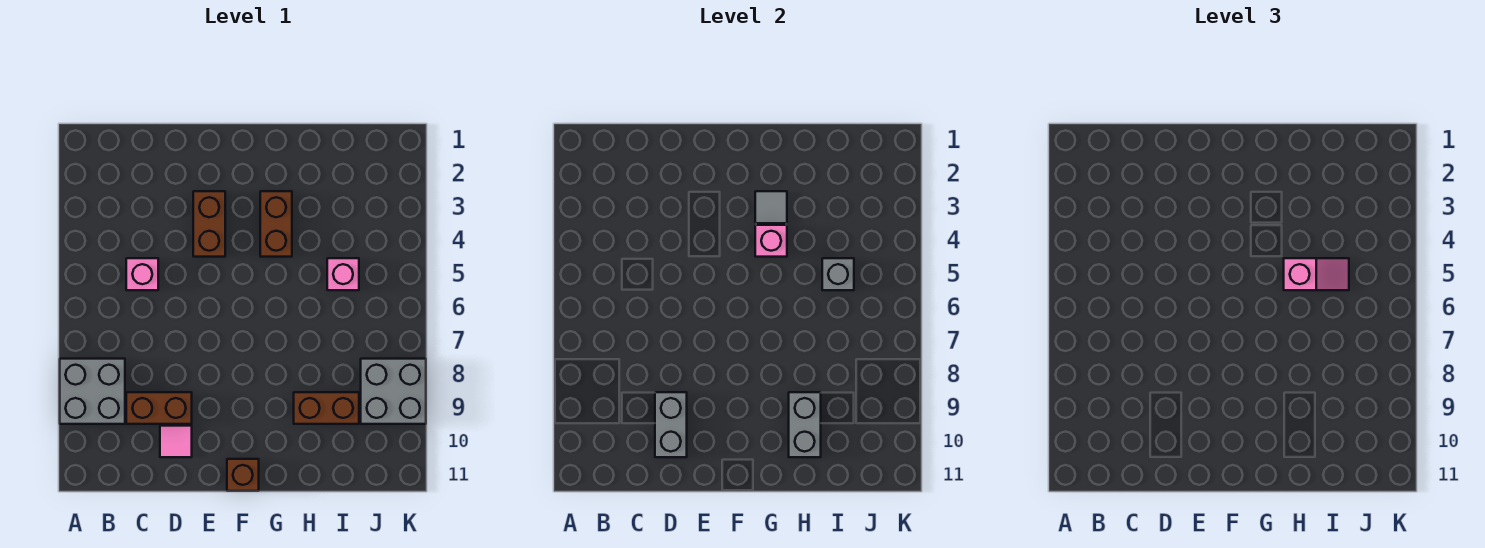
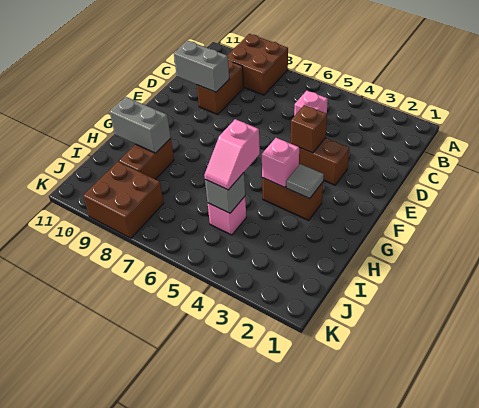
grey 2x2 brick [60,359,125,424] -> brown 2x2 brick [227,34,288,95]
pink 1x1 tile [160,426,192,457] -> none
brown 1x1 brick [227,459,259,491] -> brown 1x1 brick moved to [291,105,327,153]
grey 2x2 brick [361,359,426,424] -> brown 2x2 brick [83,162,164,238]

